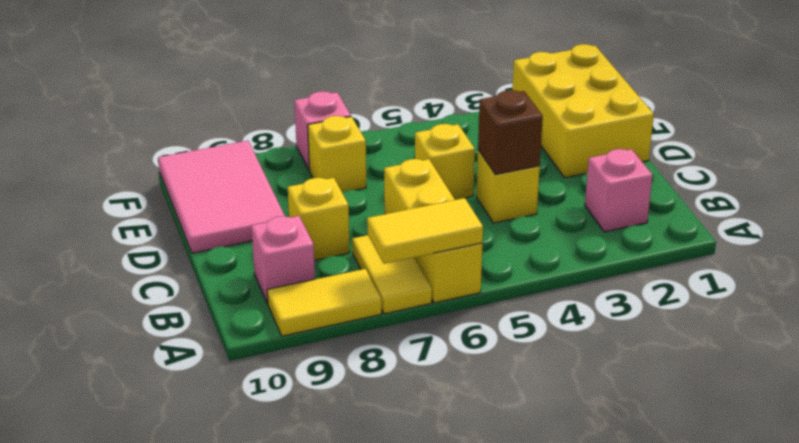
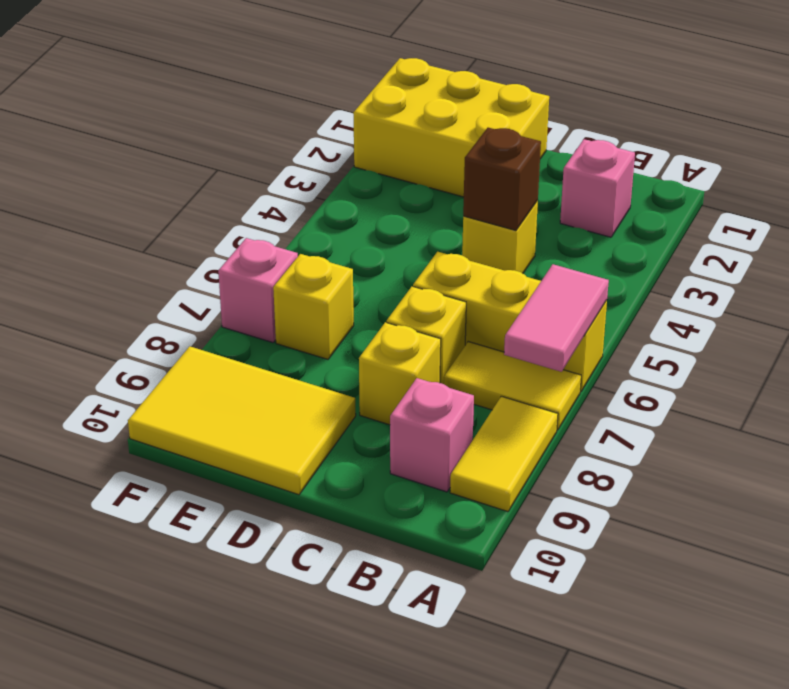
yellow 1x2 tile [367,198,483,264] -> pink 1x2 tile [504,264,609,372]
yellow 1x1 brick [415,124,475,199] -> yellow 1x1 brick moved to [387,286,466,384]
pink 2x3 tile [158,141,285,253] -> yellow 2x3 tile [128,346,356,495]

